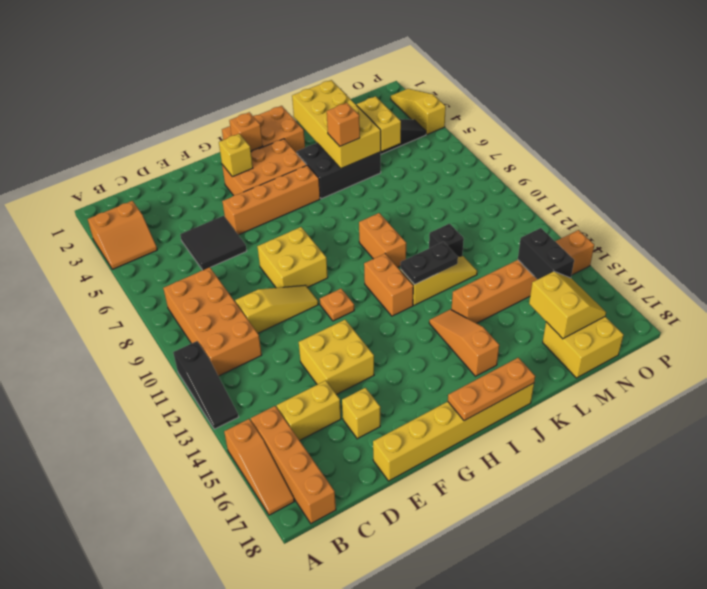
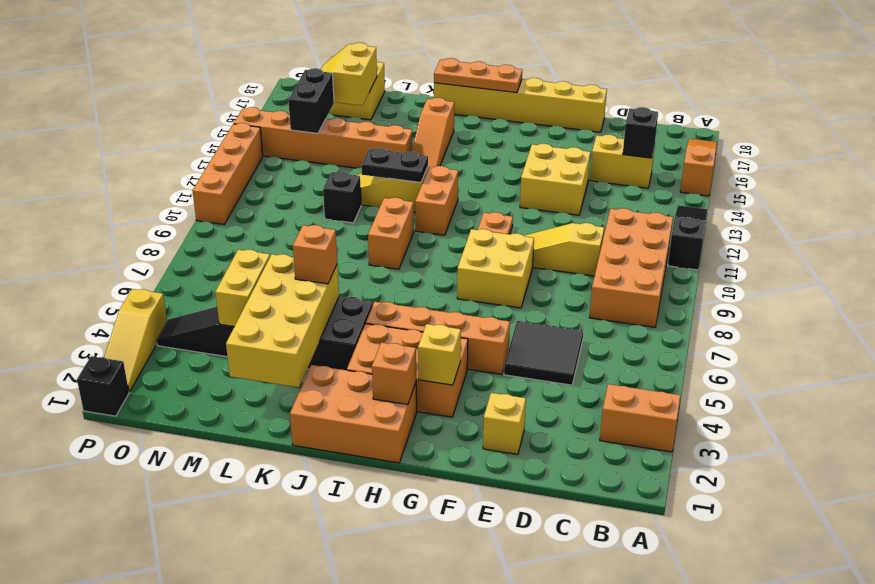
orange 1x4 brick [251,406,336,524] -> orange 1x4 brick moved to [192,123,263,224]
none -> black 1x1 brick [623,107,658,158]
yellow 1x1 brick [342,388,380,439] -> yellow 1x1 brick moved to [483,393,526,455]
none -> black 1x1 brick [77,356,129,416]

